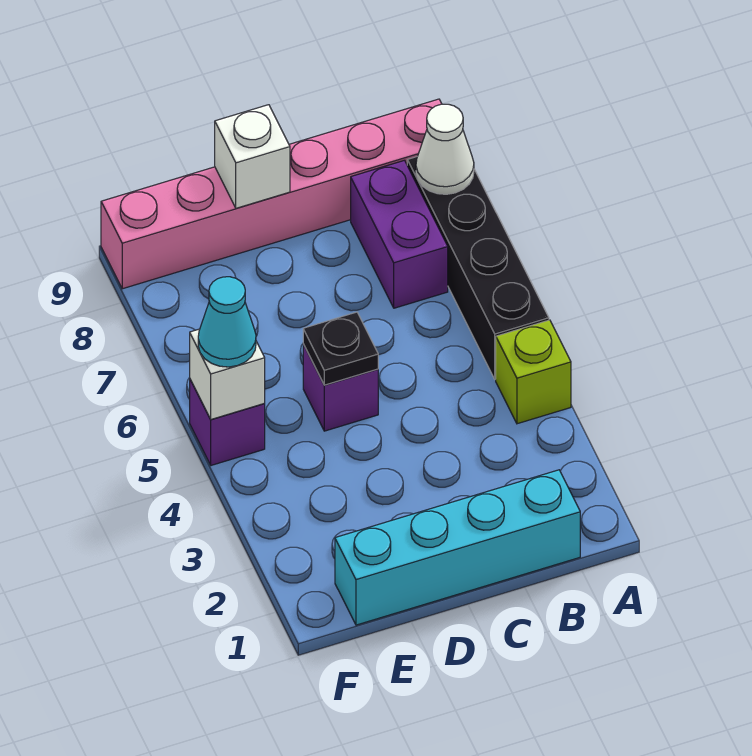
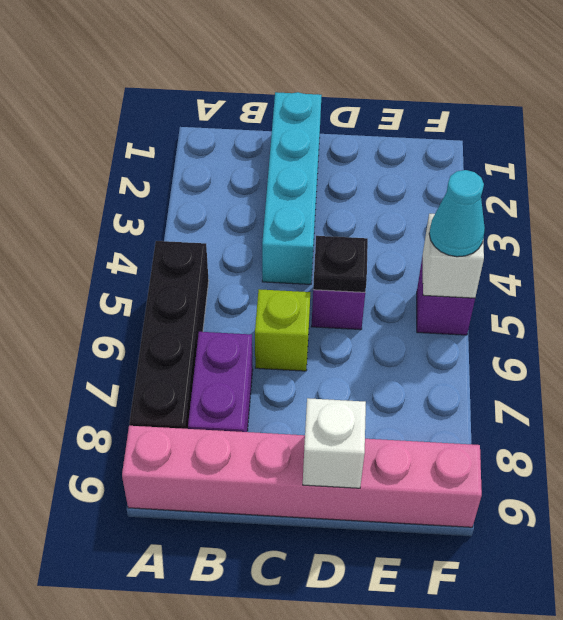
lime 1x1 brick [496,320,571,424] -> lime 1x1 brick moved to [255,289,310,371]
white 1x1 cone [416,104,474,194] -> none
cyan 1x4 brick [335,470,580,625] -> cyan 1x4 brick turned to [262,92,322,284]

